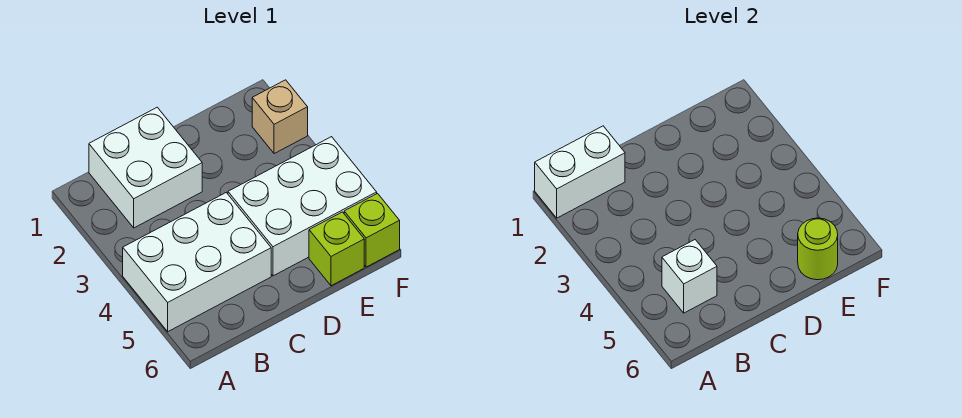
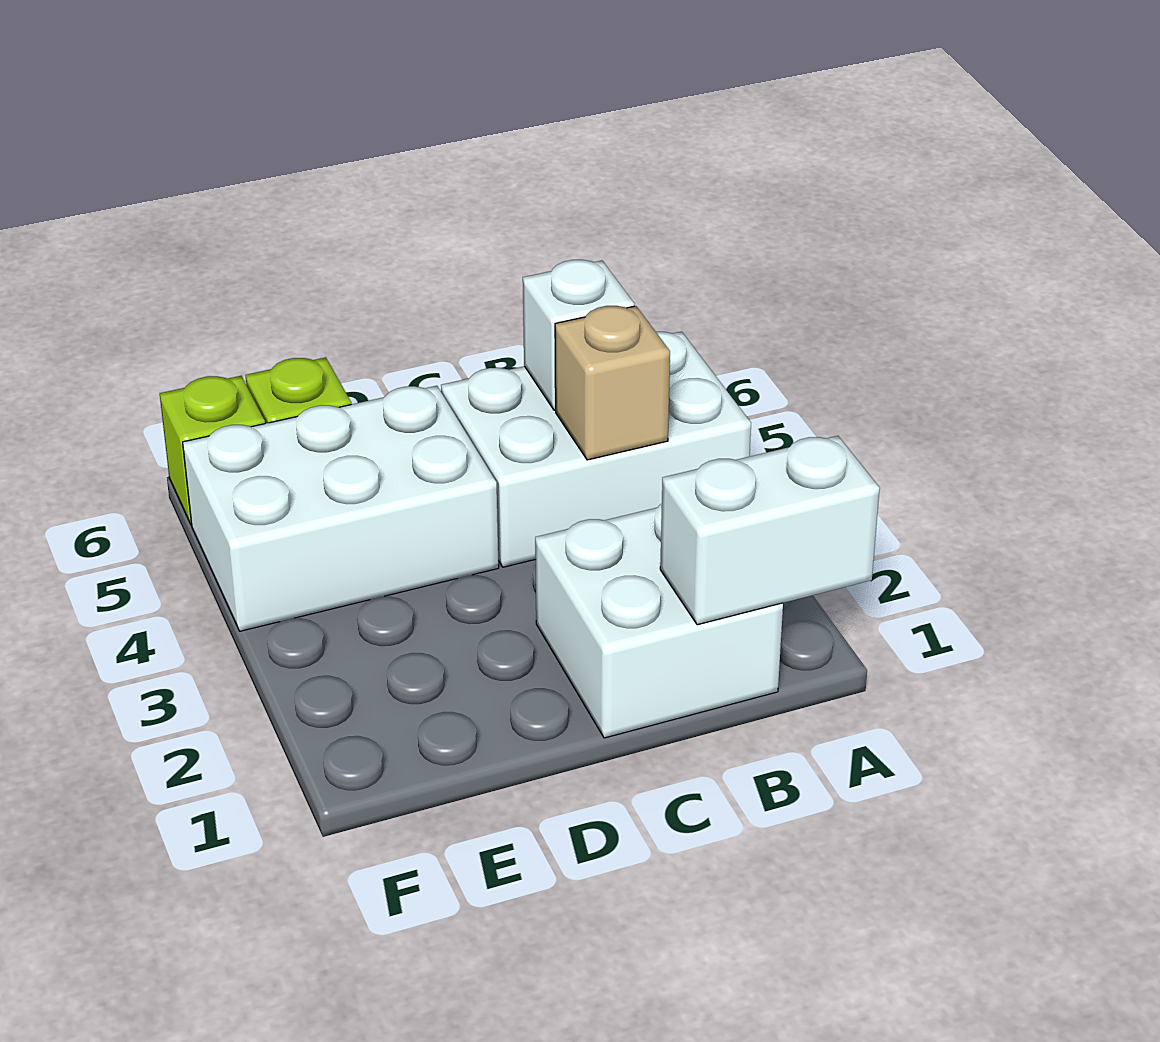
lime 1x1 round brick [798,218,838,280] -> none
tan 1x1 brick [252,80,308,154] -> tan 1x1 brick moved to [555,306,670,460]

